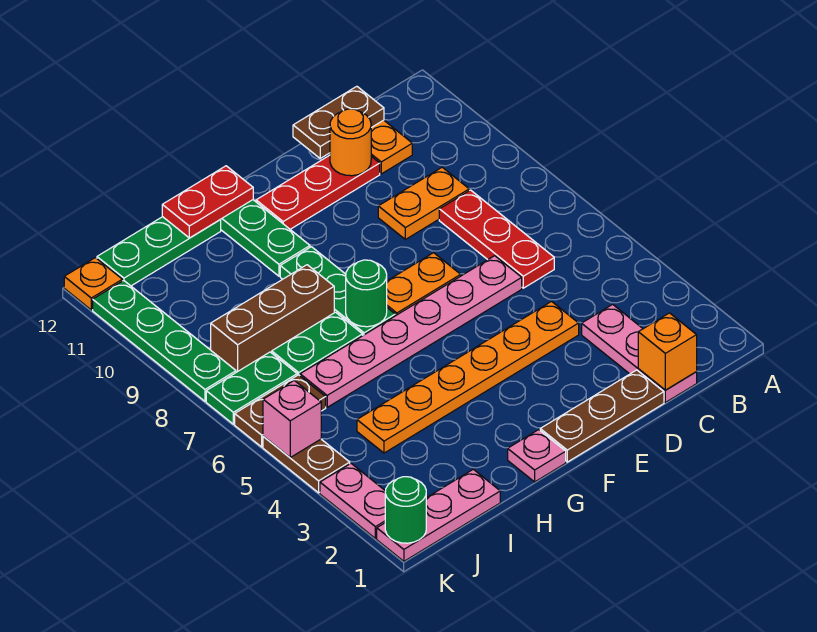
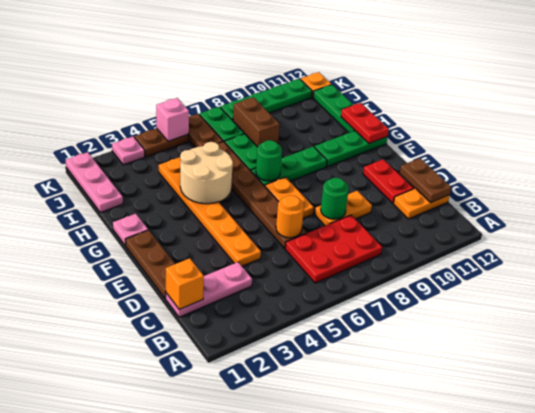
red 1x3 plate [439,190,554,288] -> red 2x3 plate [285,215,382,283]
orange 1x2 plate [378,167,469,239] -> orange 1x2 plate turned to [315,191,372,226]
pink 1x6 plate [300,256,522,407] -> brown 1x6 plate [217,141,307,248]
red 1x3 plate [256,155,380,229] -> red 1x2 plate [363,159,413,203]
orange 1x1 round brick [330,109,371,176] -> orange 1x1 round brick moved to [276,195,304,238]
none -> tan 2x2 round brick [180,142,233,204]
brown 1x3 brick [211,265,334,372] -> brown 1x2 brick [233,97,280,147]
green 1x1 round brick [385,477,426,543] -> green 1x1 round brick moved to [321,178,349,219]
pink 1x2 plate [320,464,386,539] -> pink 1x1 plate [112,137,145,165]

